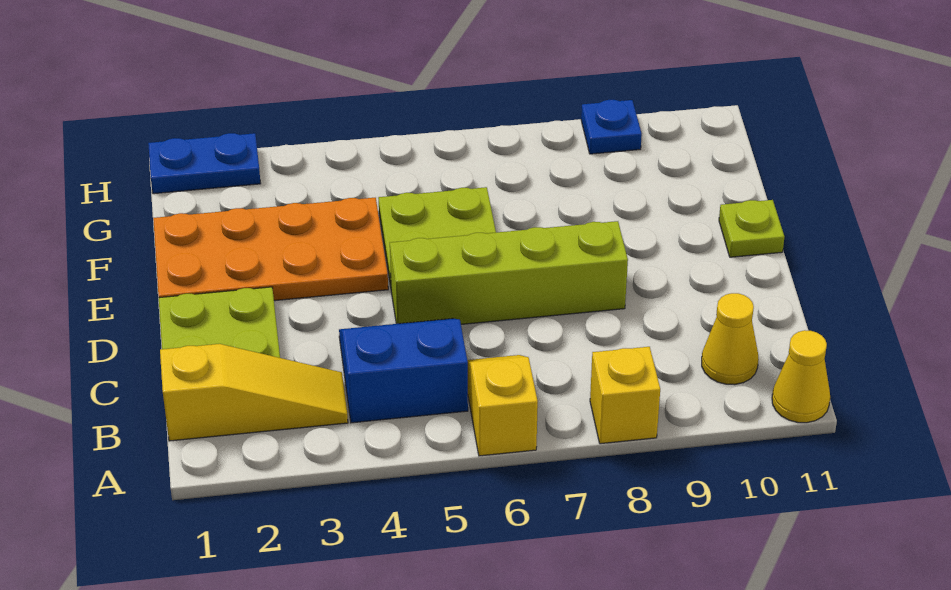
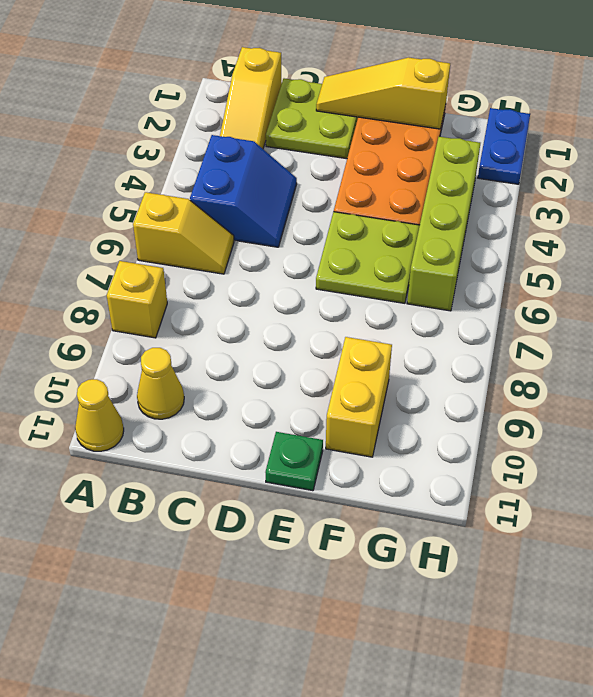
none -> yellow 1x3 slope [316,58,450,129]
lime 1x4 brick [390,221,628,324] -> lime 1x4 brick moved to [407,137,480,311]
lime 1x1 plate [719,200,784,257] -> green 1x1 plate [265,432,323,491]
none -> yellow 1x2 brick [326,337,392,457]
blue 1x1 plate [581,100,642,154] -> none

